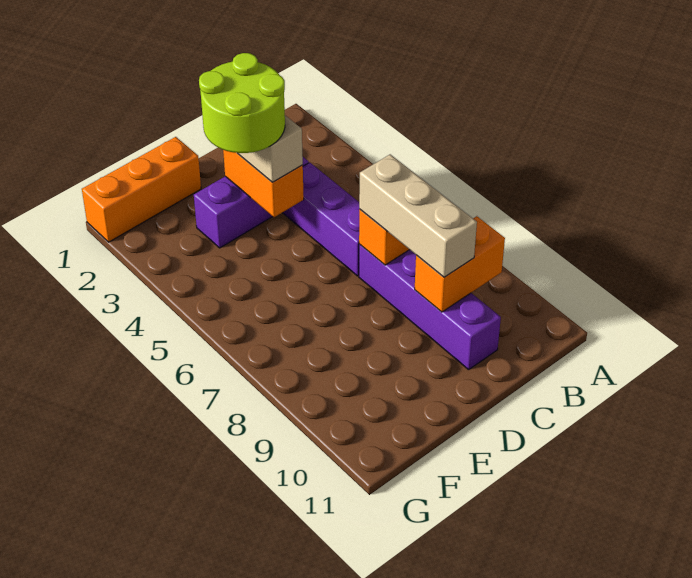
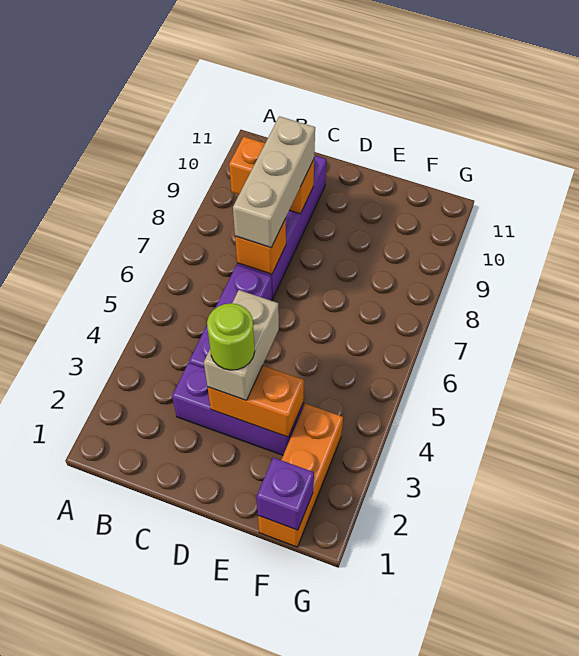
orange 1x2 brick [223,150,304,217] -> orange 1x2 brick turned to [208,366,304,437]
lime 2x2 round brick [199,53,285,153] -> lime 1x1 round brick [207,303,255,370]
orange 1x3 brick [82,137,201,242] -> orange 1x3 brick turned to [258,404,343,547]
none -> purple 1x1 brick [256,458,314,530]

